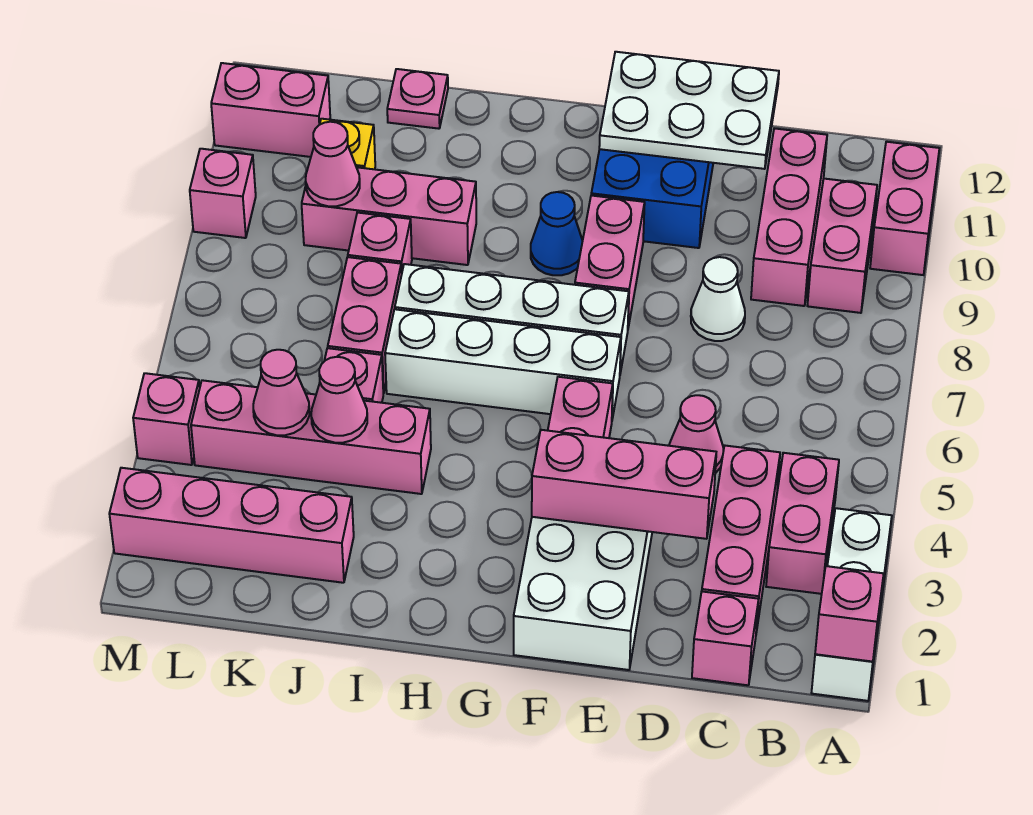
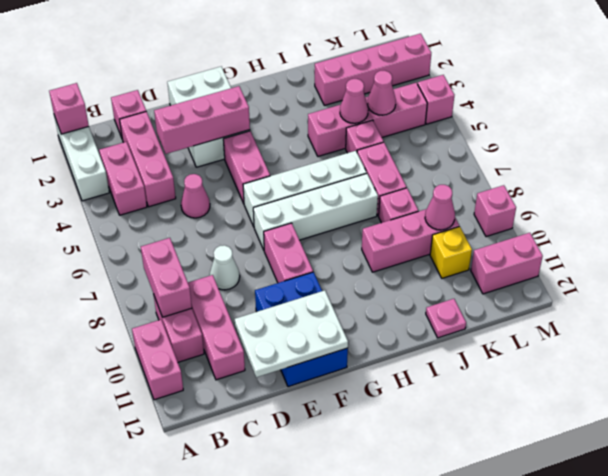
none -> pink 1x2 brick [141,238,192,317]
blue 1x1 cone [531,192,583,275] -> none

